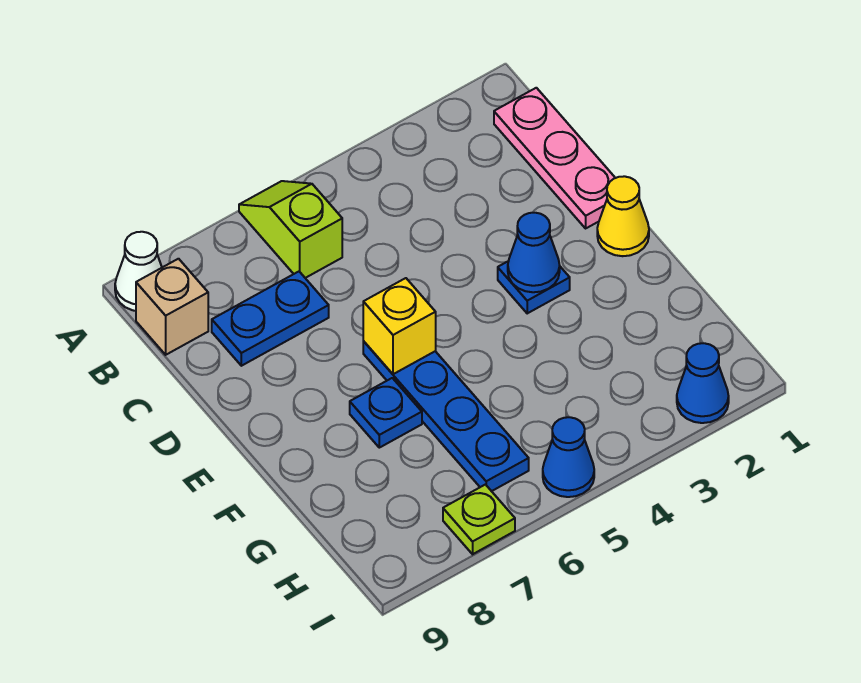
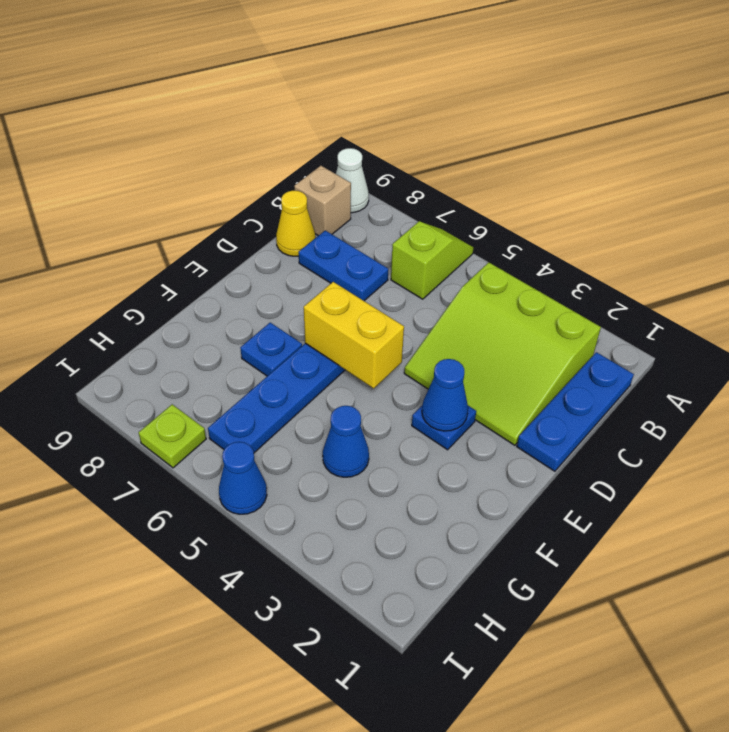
pink 1x3 plate [494,88,615,228] -> blue 1x3 plate [517,352,634,471]
none -> lime 3x3 slope [404,262,601,445]
yellow 1x1 cone [597,176,649,256] -> yellow 1x1 cone moved to [276,190,316,256]
yellow 1x1 brick [363,278,436,374] -> yellow 1x2 brick [304,282,404,388]
blue 1x1 cone [677,343,729,423] -> blue 1x1 cone moved to [323,406,369,477]

